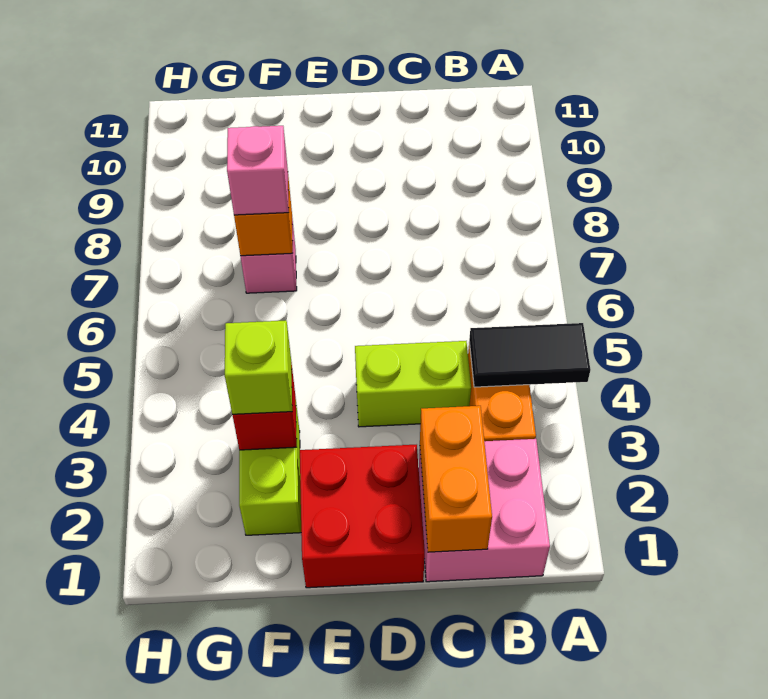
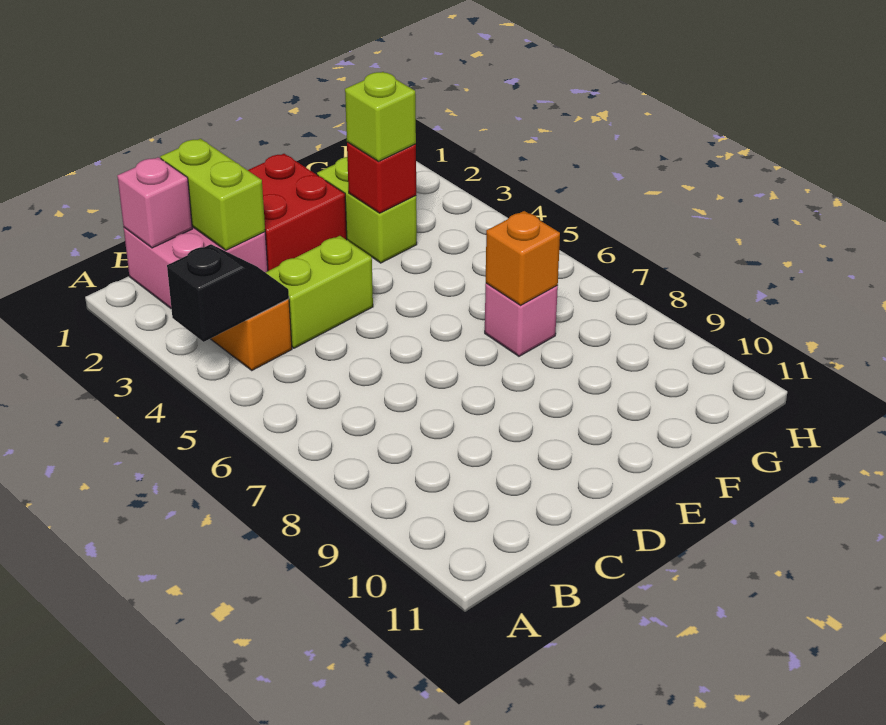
black 1x2 tile [469,323,591,387] -> black 1x2 slope [167,244,289,342]
orange 1x2 brick [420,406,492,552] -> lime 1x2 brick [160,139,265,250]
pink 1x1 brick [227,126,289,215] -> pink 1x1 brick moved to [117,157,192,248]

